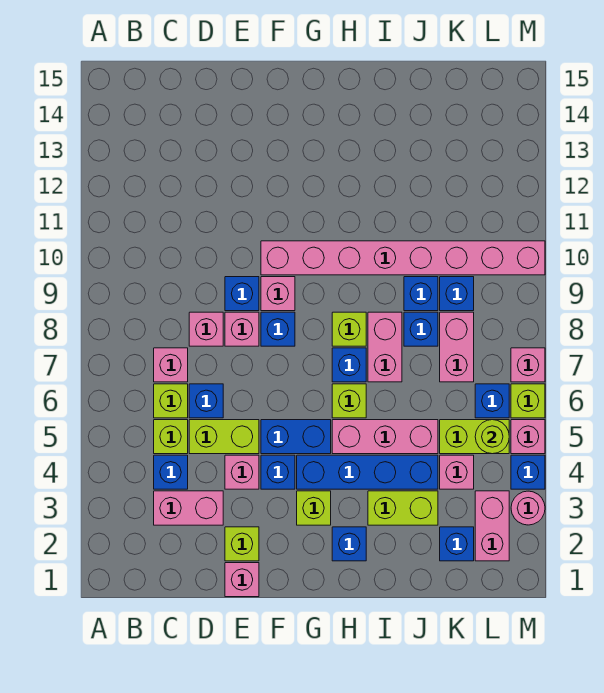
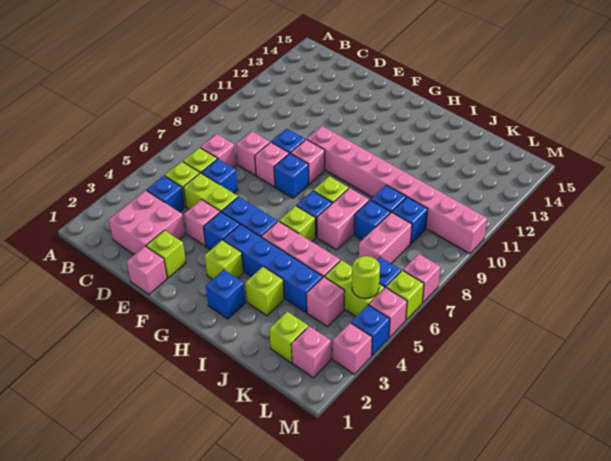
pink 1x2 brick [154,491,223,525] -> pink 2x2 brick [109,190,185,255]
lime 1x2 brick [368,491,438,525] -> lime 1x1 brick [246,267,284,316]
blue 1x1 brick [440,527,474,561] -> lime 1x1 brick [269,312,308,362]
pink 1x2 brick [475,491,509,561] -> pink 1x1 brick [291,326,331,378]
pink 1x1 round brick [511,491,545,525] -> pink 1x1 brick [333,323,372,374]

